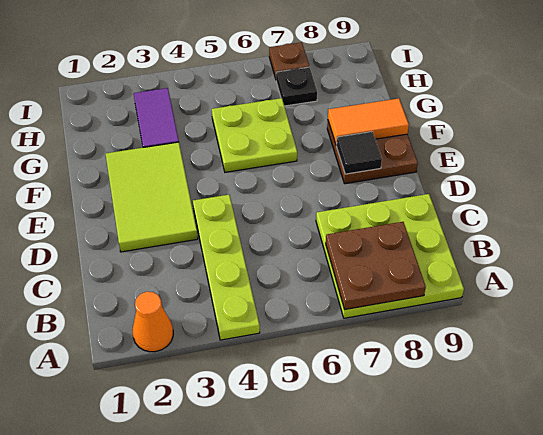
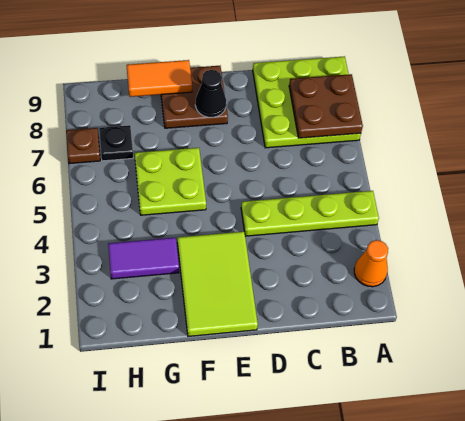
lime 2x3 tile [106,142,198,252] -> lime 2x3 tile turned to [177,232,258,336]
black 1x1 tile [337,132,382,174] -> black 1x1 cone [195,70,226,117]
orange 1x2 tile [328,98,409,145] -> orange 1x2 tile turned to [127,60,192,97]

